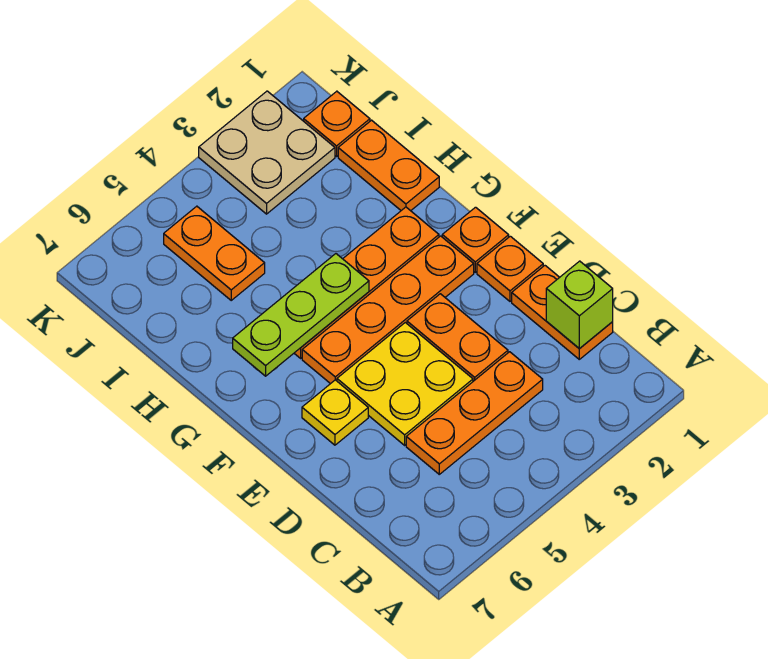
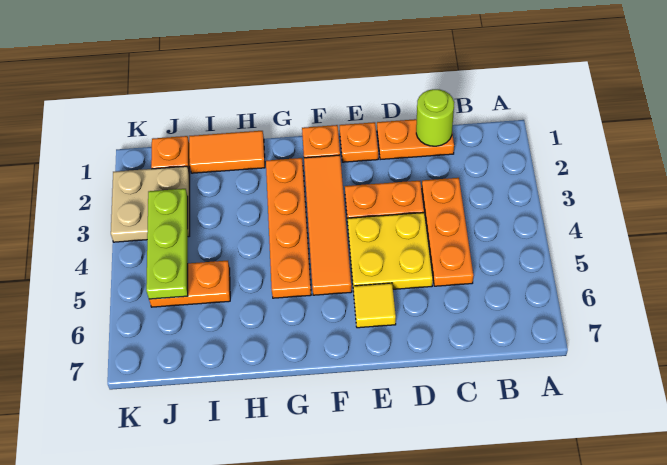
lime 1x1 brick [546,261,613,349] -> lime 1x1 round brick [416,89,454,146]
yellow 1x1 plate [302,380,368,445] -> yellow 1x1 tile [353,283,396,328]
orange 1x4 plate [302,236,474,384] -> orange 1x4 tile [304,155,352,295]
lime 1x3 plate [233,254,369,376] -> lime 1x3 plate moved to [146,189,188,299]
orange 1x2 plate [338,120,439,211] -> orange 1x2 tile [189,131,265,173]

